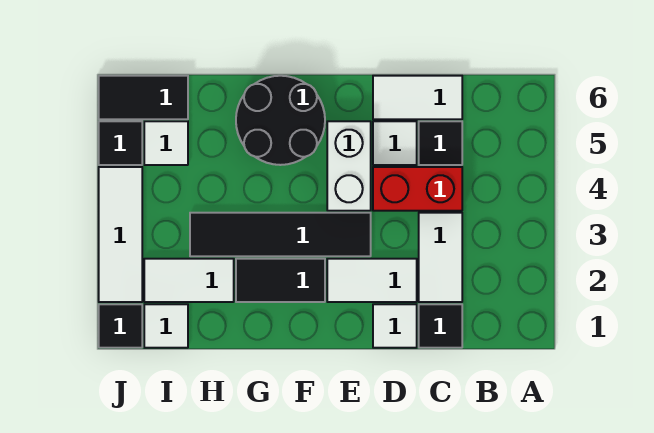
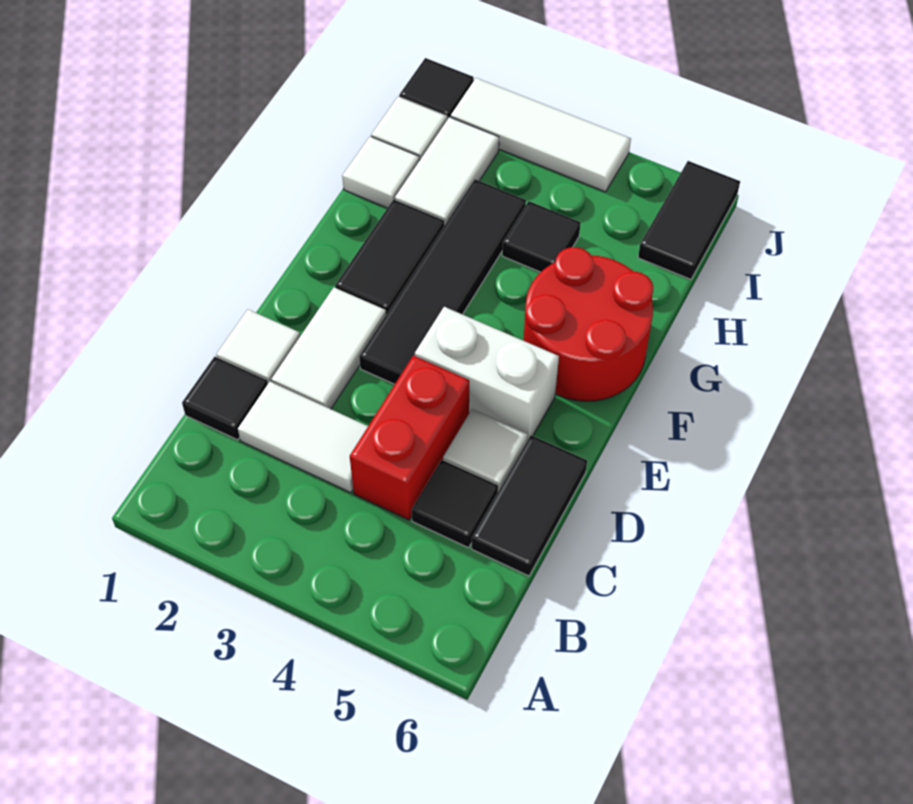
white 1x2 tile [373,76,462,119] -> black 1x2 tile [472,435,587,576]
black 2x2 round brick [236,76,325,165] -> red 2x2 round brick [523,247,653,401]
white 1x1 tile [144,121,188,165] -> white 1x1 tile moved to [342,136,420,208]
black 1x1 tile [99,121,142,165] -> black 1x1 tile moved to [502,201,581,272]

